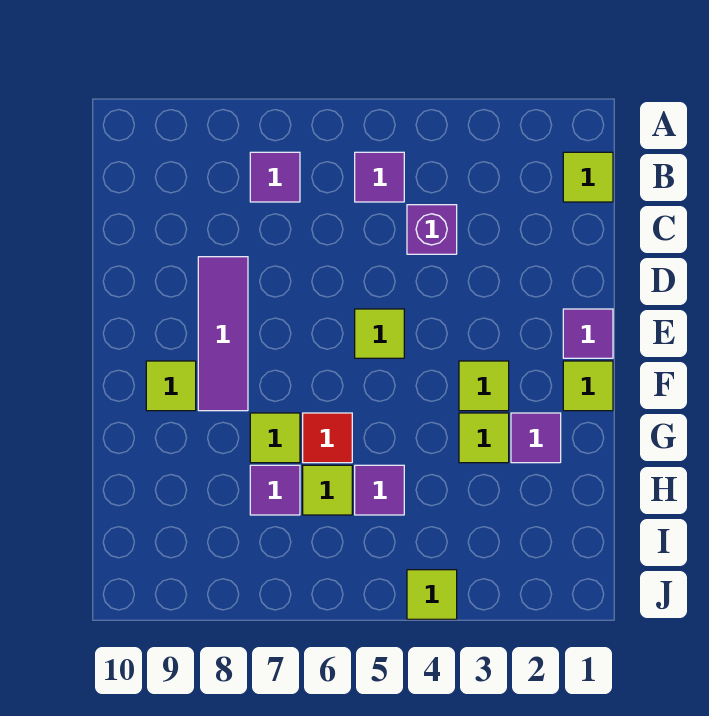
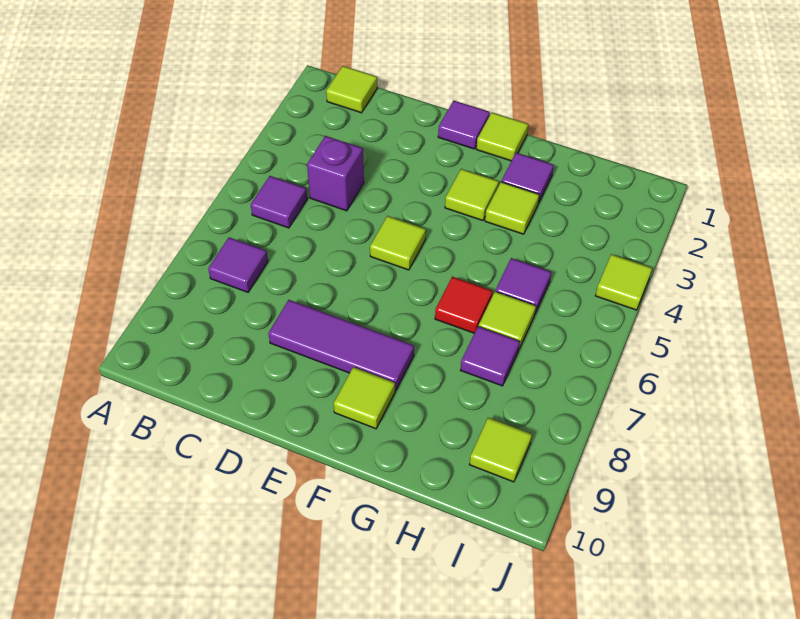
lime 1x1 tile [250,413,300,463] -> lime 1x1 tile moved to [470,418,532,482]

